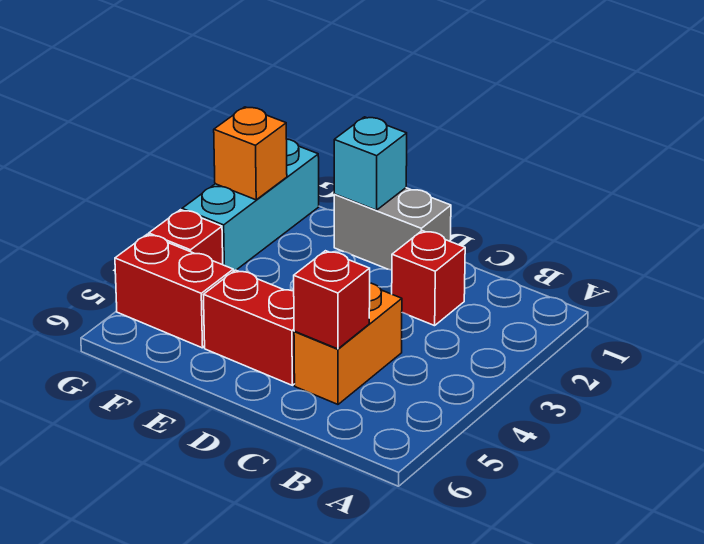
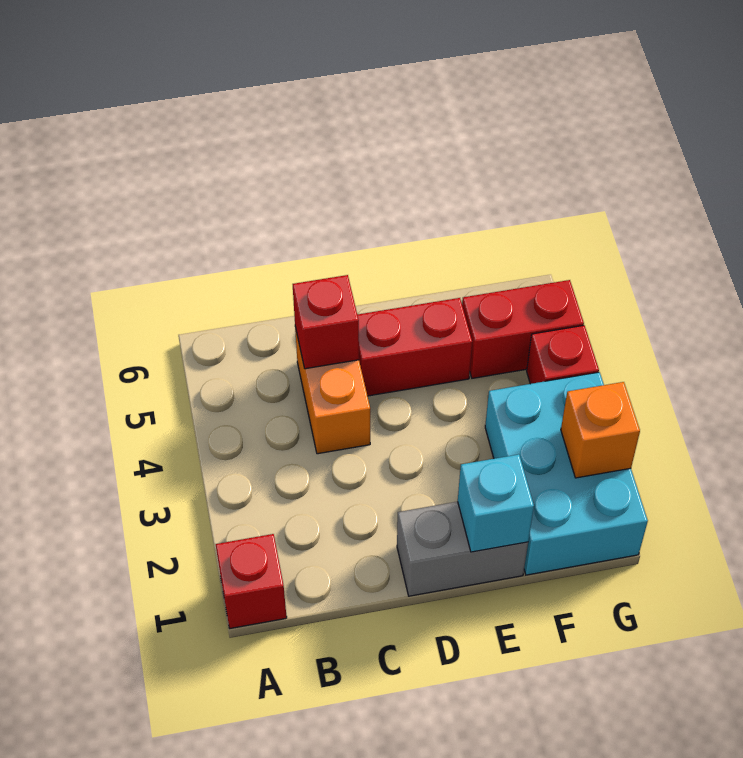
red 1x1 brick [392,231,465,326] -> red 1x1 brick moved to [216,534,287,628]
cyan 1x3 brick [182,139,319,271] -> cyan 2x3 brick [485,372,648,575]

